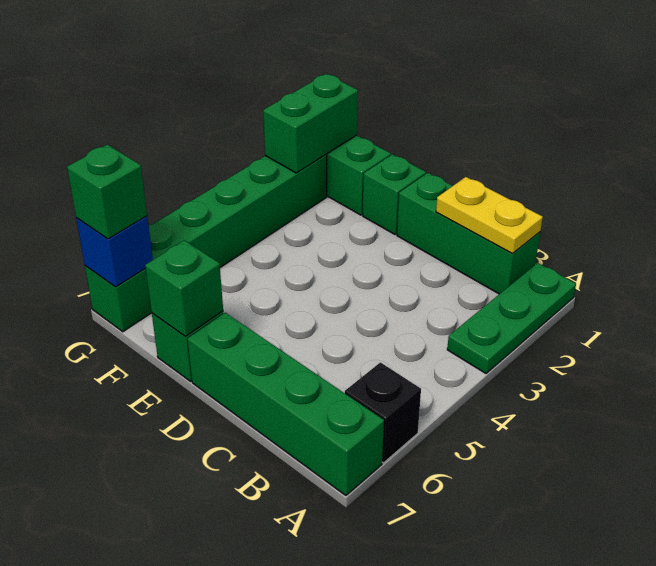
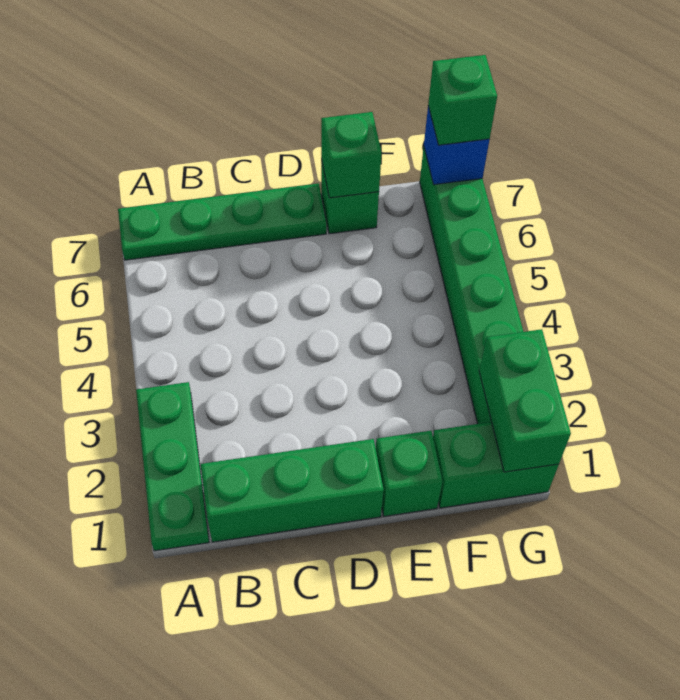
black 1x1 brick [345,362,421,463] -> none
green 1x4 brick [188,313,384,496] -> green 1x4 plate [118,183,327,260]
yellow 1x2 plate [436,177,543,253] -> none

